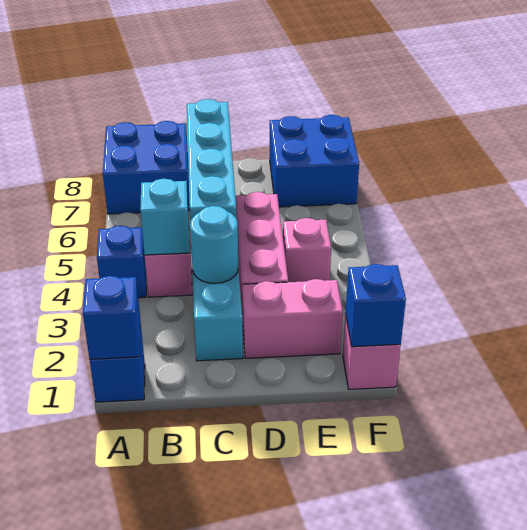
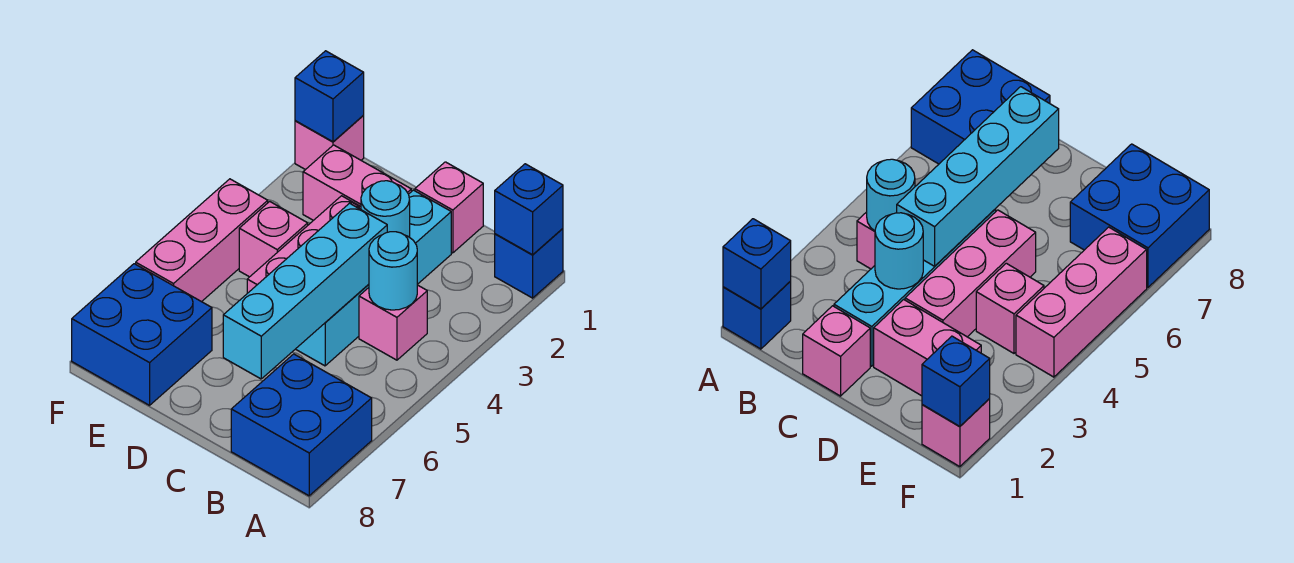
blue 1x1 brick [97,226,147,298] -> none
cyan 1x1 brick [140,179,190,255] -> cyan 1x1 round brick [369,232,417,310]
none -> pink 1x1 brick [415,162,483,253]
none -> pink 1x3 brick [136,179,268,302]

